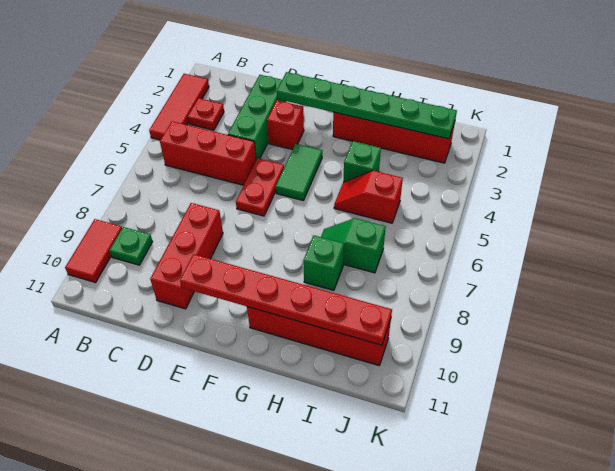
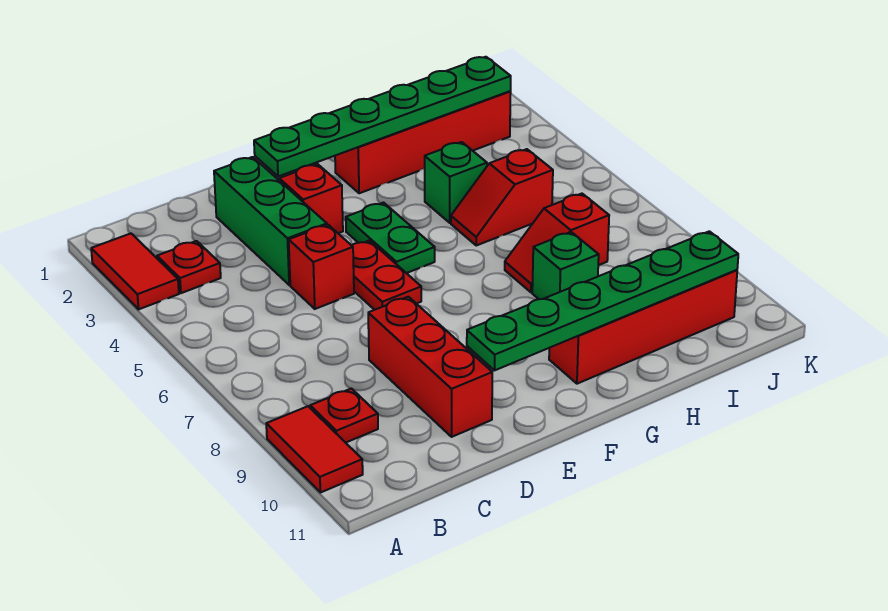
red 1x3 tile [149,74,209,140] -> red 1x2 tile [91,234,179,309]
red 1x3 brick [160,121,256,185] -> red 1x1 brick [289,225,354,309]
green 1x1 plate [110,227,153,265] -> red 1x1 plate [310,389,378,443]
red 1x6 plate [180,254,392,345] -> green 1x6 plate [467,231,738,370]
green 1x2 tile [276,144,322,200] -> green 1x2 plate [346,203,435,273]
green 1x2 slope [321,218,386,273] -> red 1x2 slope [505,194,609,292]

